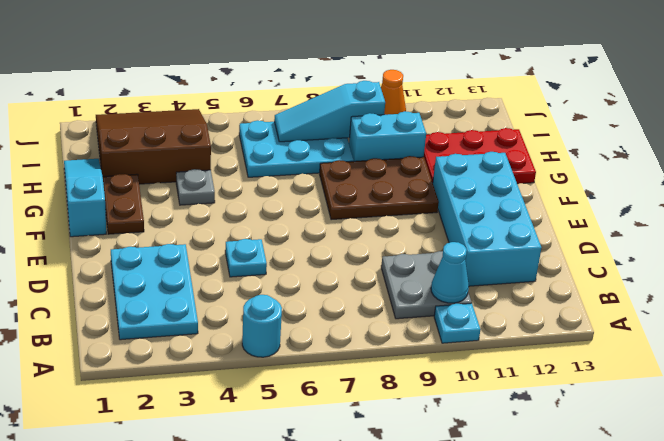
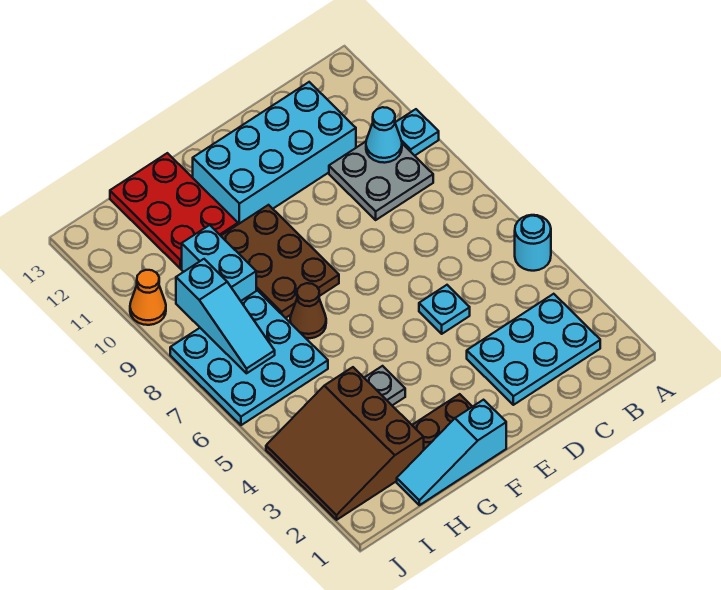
none -> brown 1x1 cone [290,283,326,338]
cyan 2x3 plate [239,120,354,177] -> cyan 3x3 plate [170,291,328,425]

